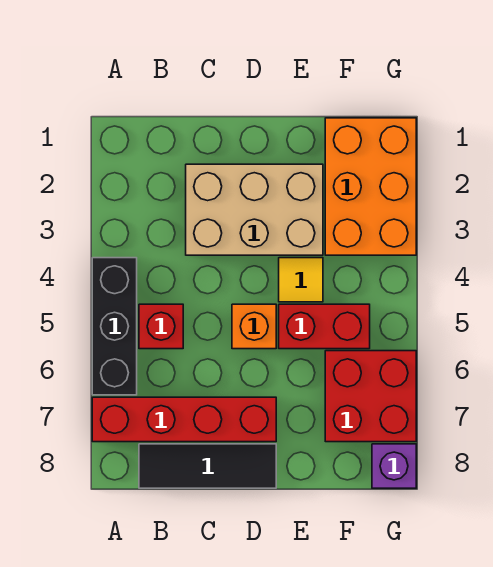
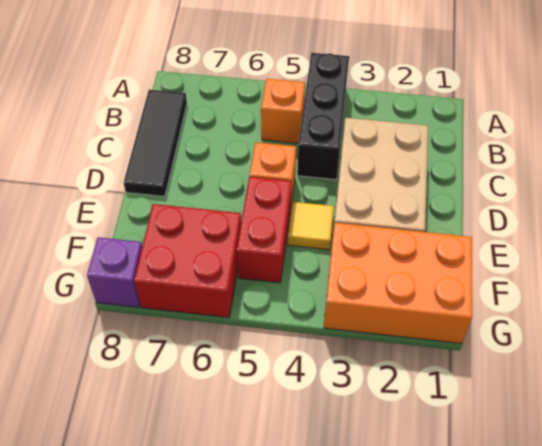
black 1x3 brick [92,258,137,395] -> black 1x3 brick turned to [297,53,349,180]
red 1x4 brick [92,397,276,442] -> none
red 1x1 brick [139,304,183,349] -> orange 1x1 brick [261,79,305,143]

